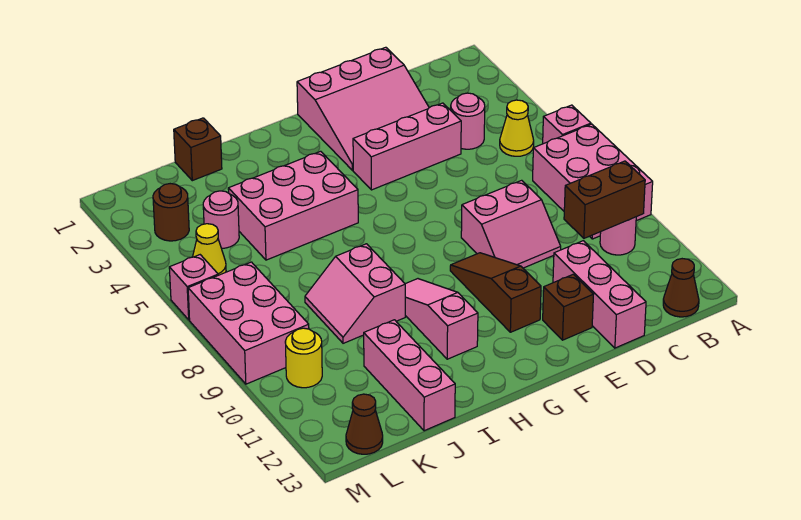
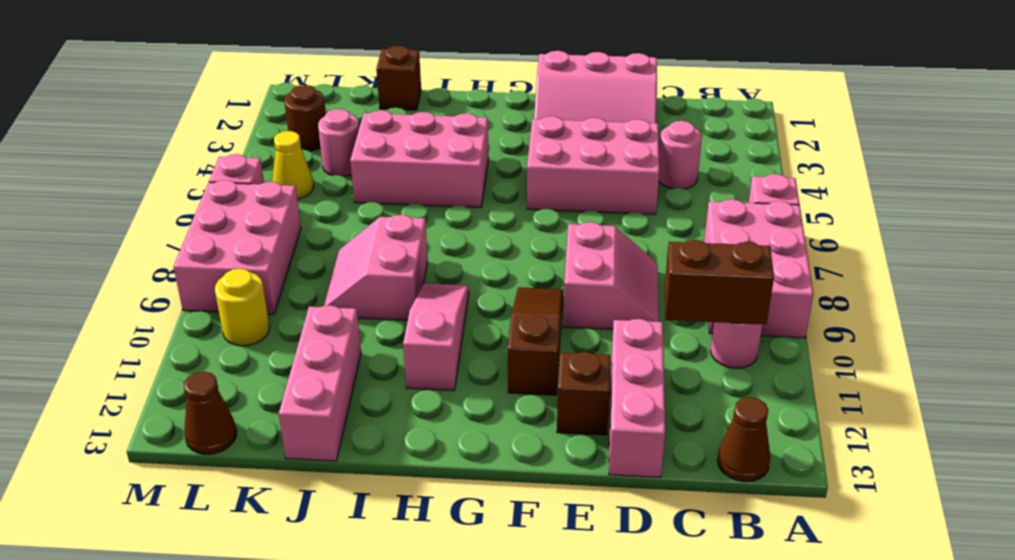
yellow 1x1 cone [500,100,534,156] -> none
pink 1x3 brick [353,103,461,190] -> pink 2x3 brick [527,116,659,214]
pink 2x2 slope [461,180,561,268] -> pink 2x2 slope turned to [563,222,659,329]

